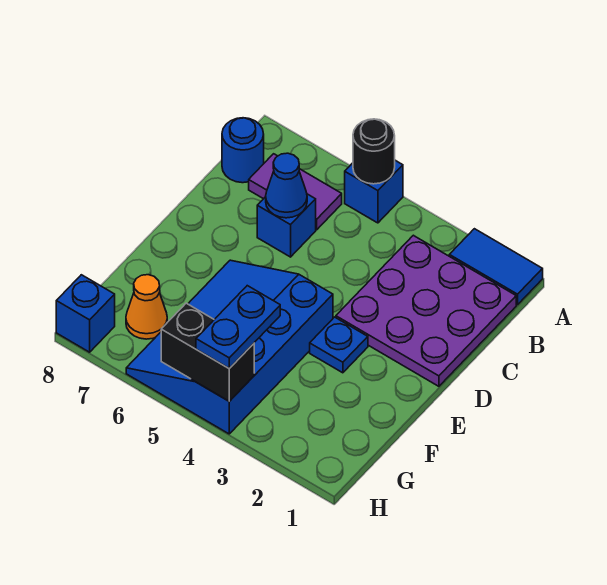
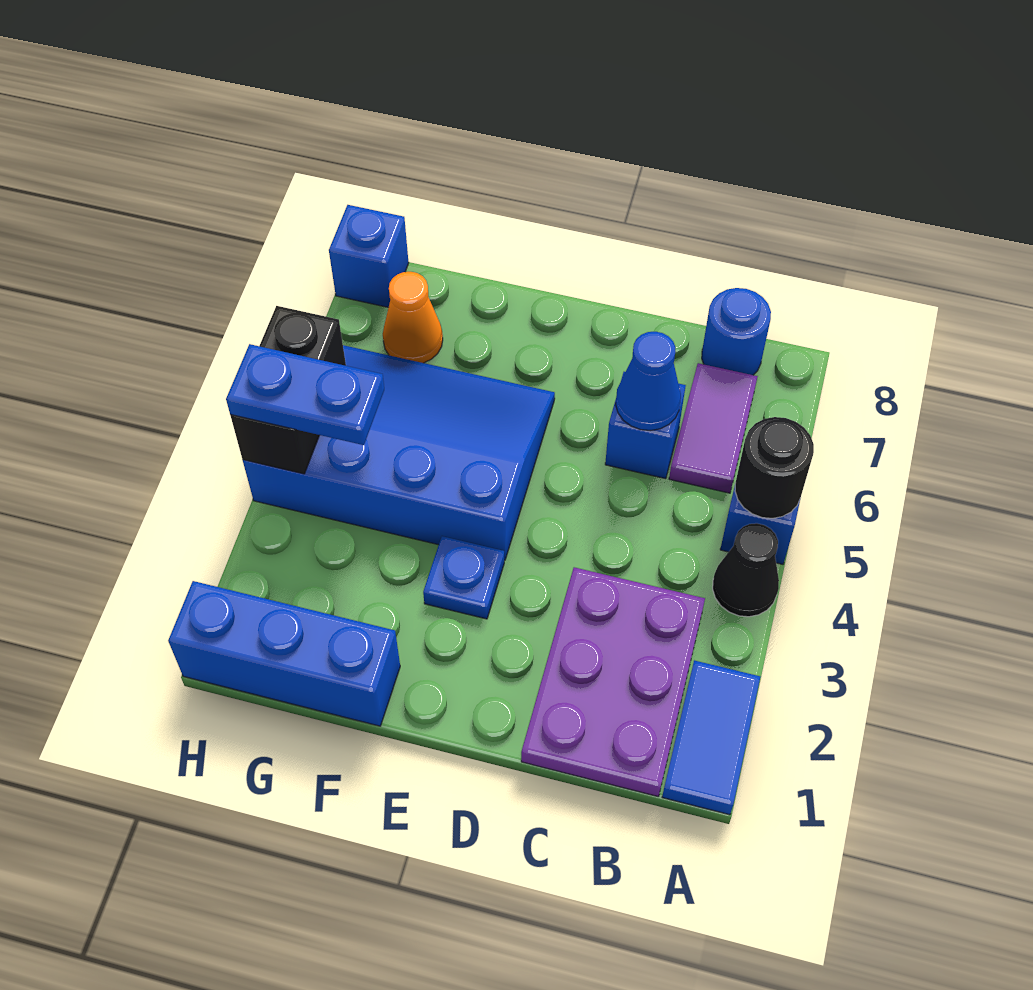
none -> black 1x1 cone [713,523,779,617]
purple 3x3 plate [336,235,516,386] -> purple 2x3 plate [521,567,705,796]
none -> blue 1x3 brick [168,581,400,726]

